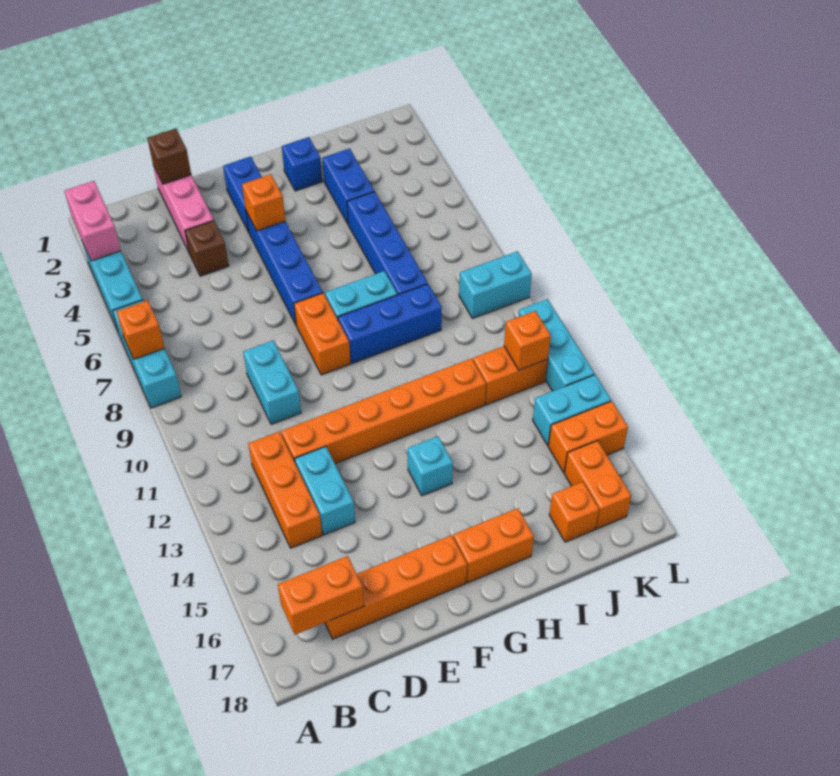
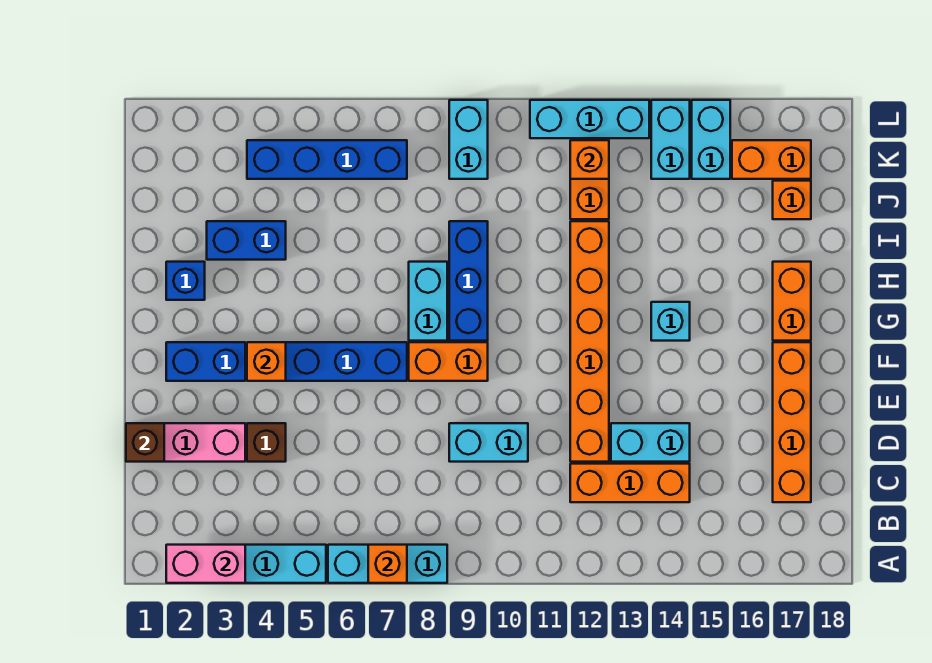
orange 1x2 brick [278,556,364,635] -> none
blue 1x4 brick [347,192,428,295] -> blue 1x4 brick moved to [247,140,407,179]
orange 1x2 brick [548,401,628,472] -> cyan 1x2 brick [692,100,730,179]

